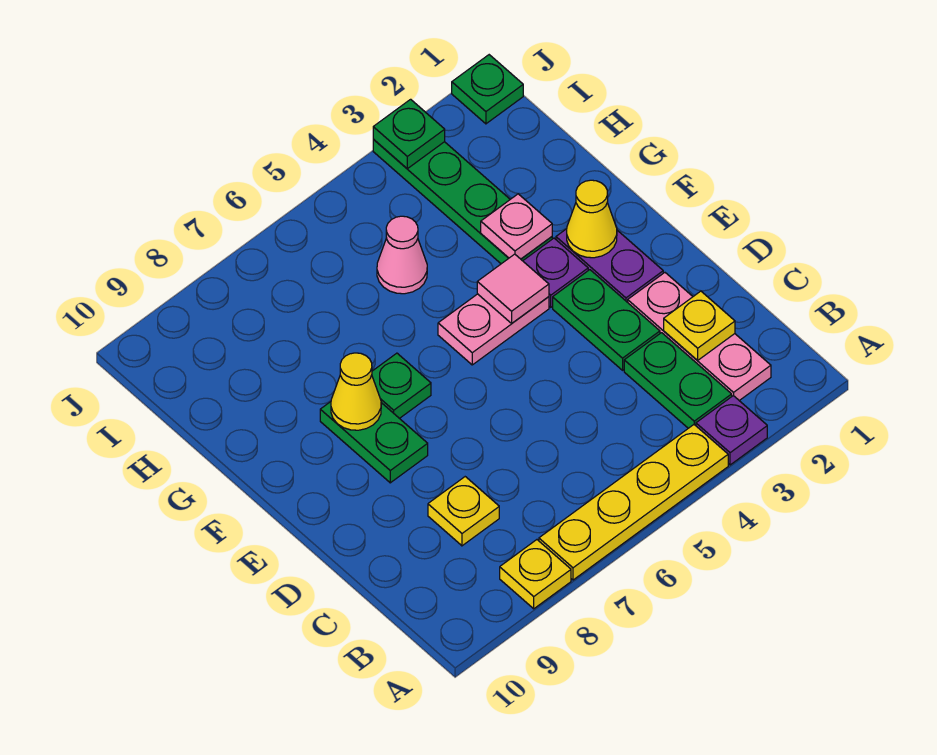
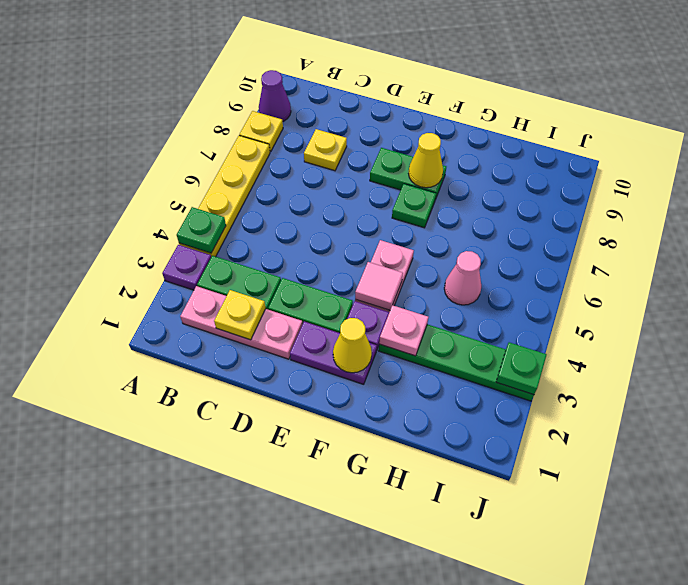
none -> purple 1x1 cone [259,70,291,122]
green 1x1 plate [452,55,523,124] -> green 1x1 plate moved to [177,207,226,253]

